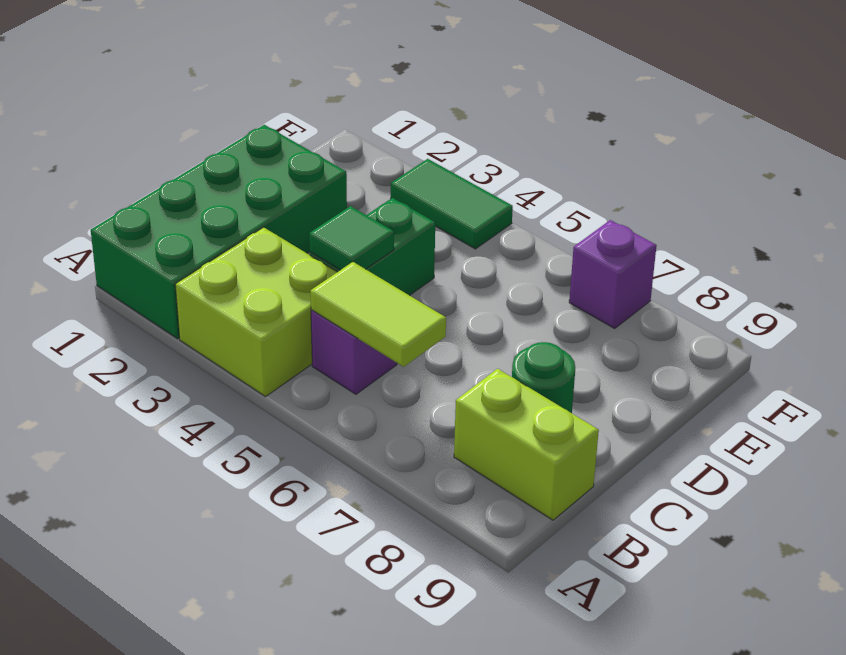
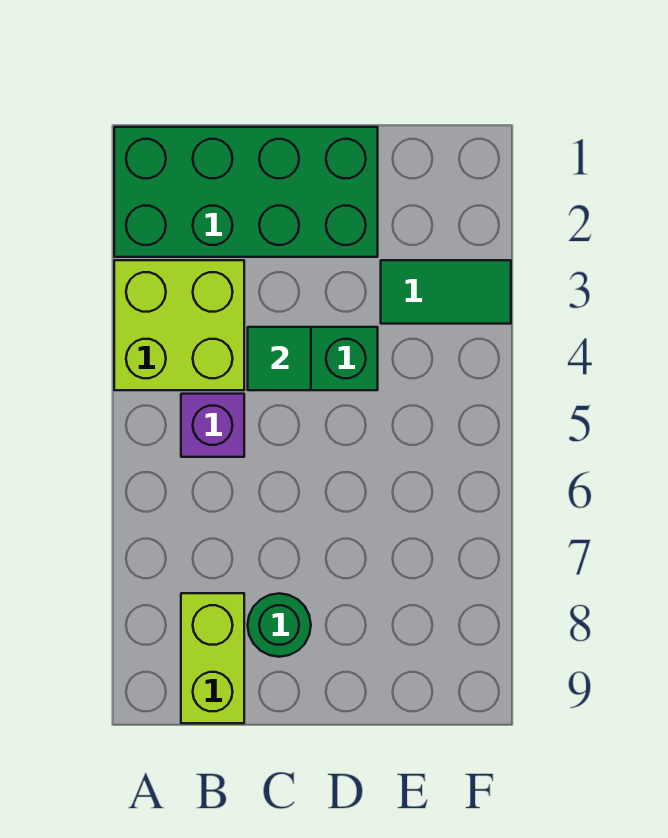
lime 1x2 tile [310,262,446,367] -> none
green 1x2 tile [391,159,513,249] -> green 1x2 tile turned to [381,260,511,324]
purple 1x1 brick [569,220,657,328] -> none

